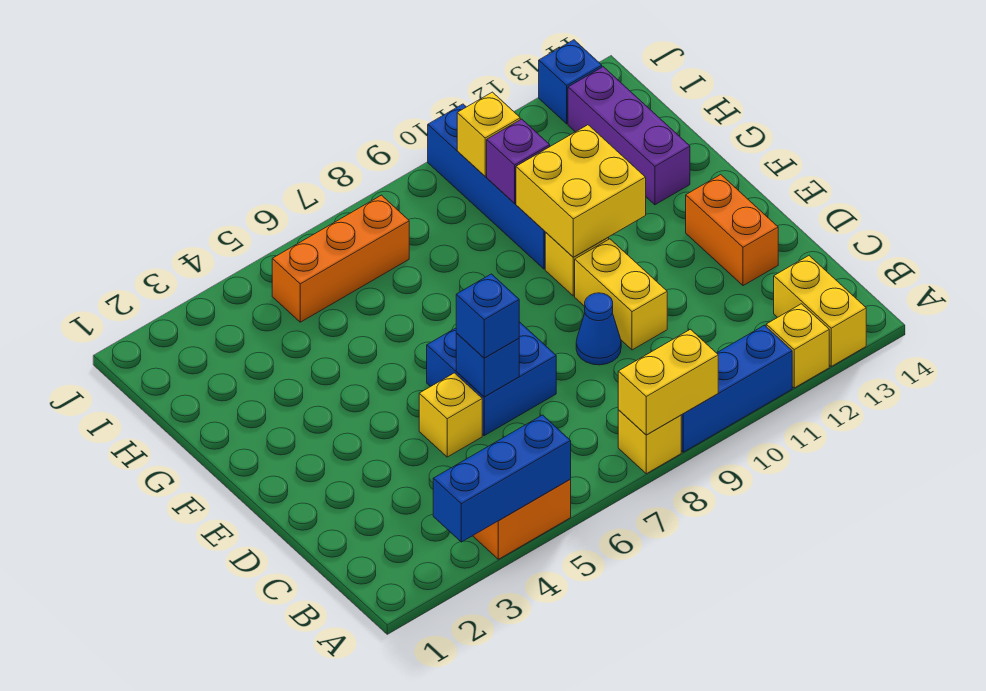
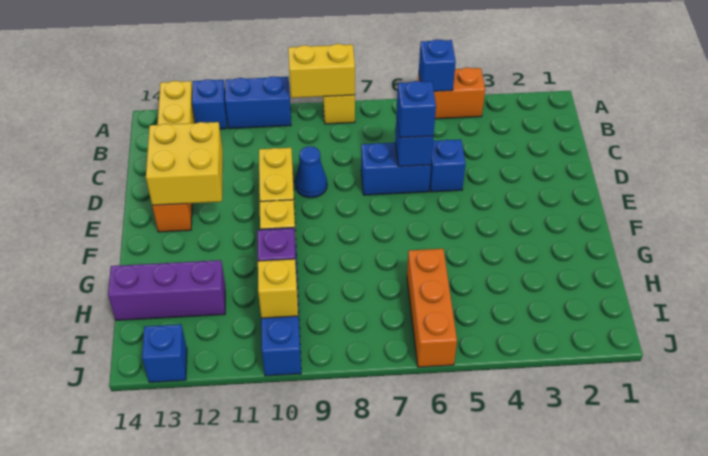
blue 1x3 brick [433,415,571,542] -> blue 1x1 brick [419,39,456,91]
blue 1x3 brick [681,325,792,452] -> blue 1x2 brick [225,76,291,129]
yellow 1x1 brick [766,304,829,388] -> blue 1x1 brick [192,79,227,129]
yellow 1x1 brick [419,373,482,457] -> blue 1x1 brick [430,139,466,192]
blue 2x2 brick [427,322,556,436] -> blue 1x2 brick [361,143,431,195]
yellow 2x2 brick [516,125,646,257] -> yellow 2x2 brick moved to [146,122,223,205]
purple 1x3 brick [568,67,690,205] -> purple 1x3 brick turned to [108,260,225,320]
orange 1x3 brick [272,195,409,322] -> orange 1x3 brick turned to [407,249,457,367]

